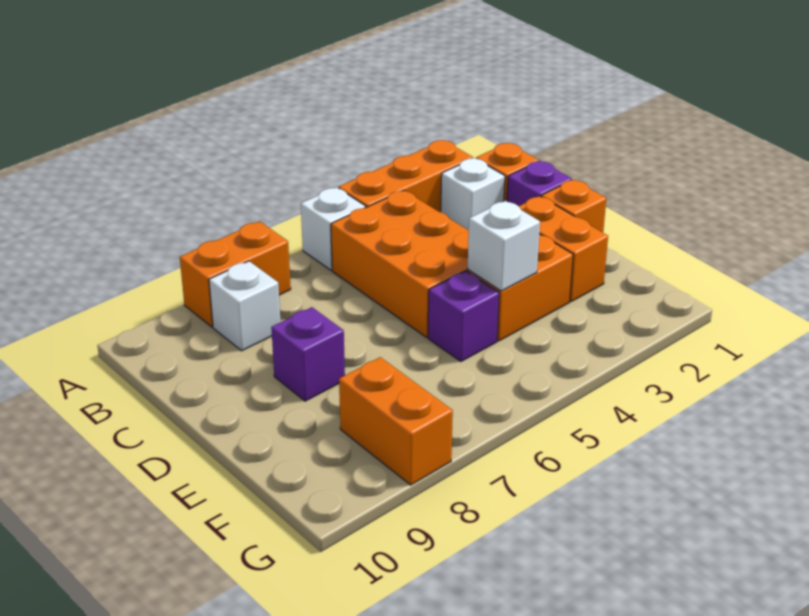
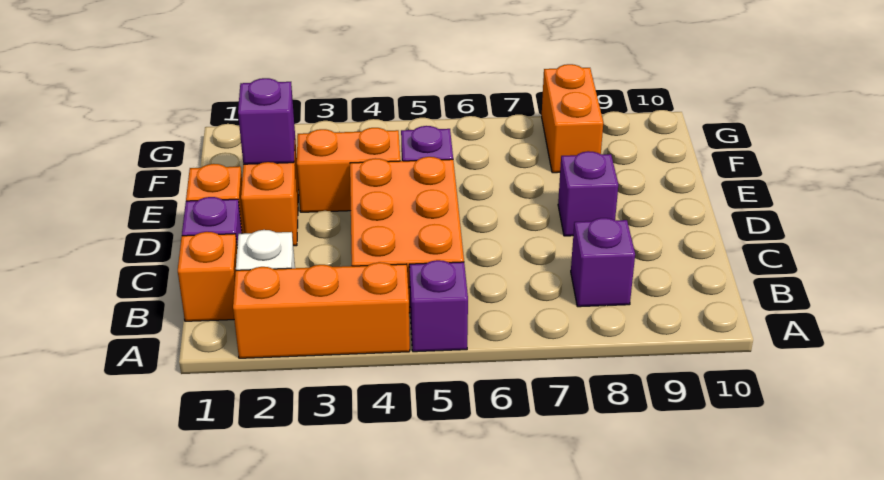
white 1x1 brick [301,187,366,270] -> purple 1x1 brick [409,260,468,352]
orange 1x2 brick [180,221,291,327] -> none
white 1x1 brick [209,261,280,351] -> purple 1x1 brick [571,218,635,307]
none -> purple 1x1 brick [238,78,295,164]
white 1x1 brick [468,201,540,291] -> none

